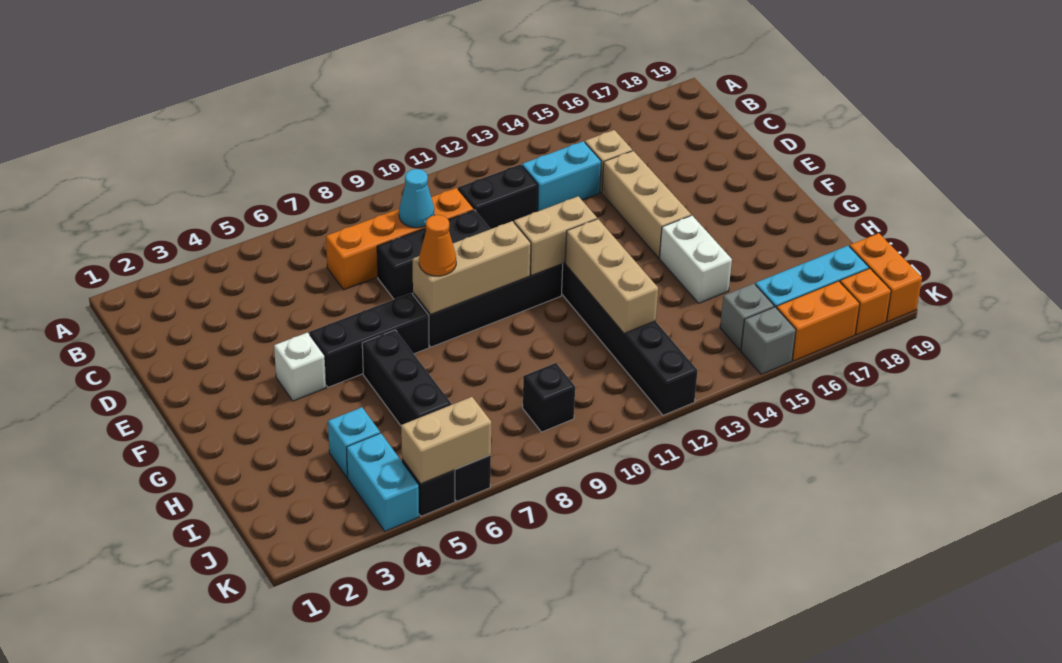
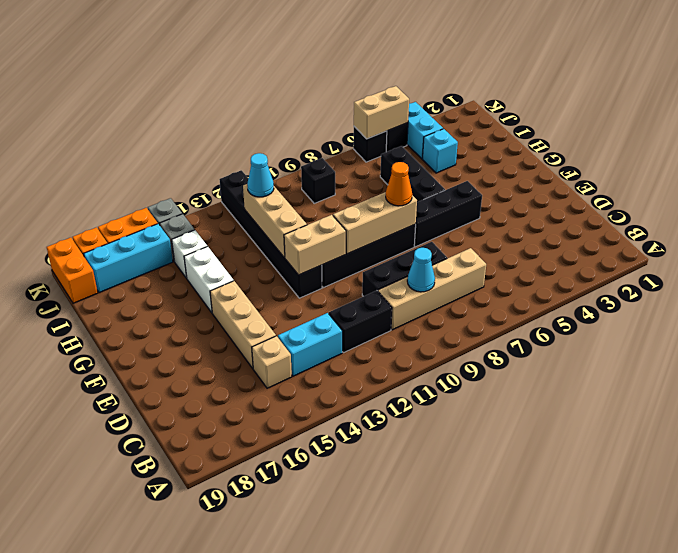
orange 1x4 brick [326,188,474,290] -> tan 1x4 brick [378,248,486,330]
white 1x1 brick [274,333,326,401] -> white 1x1 brick moved to [172,230,207,278]
none -> cyan 1x1 cone [247,153,274,197]

